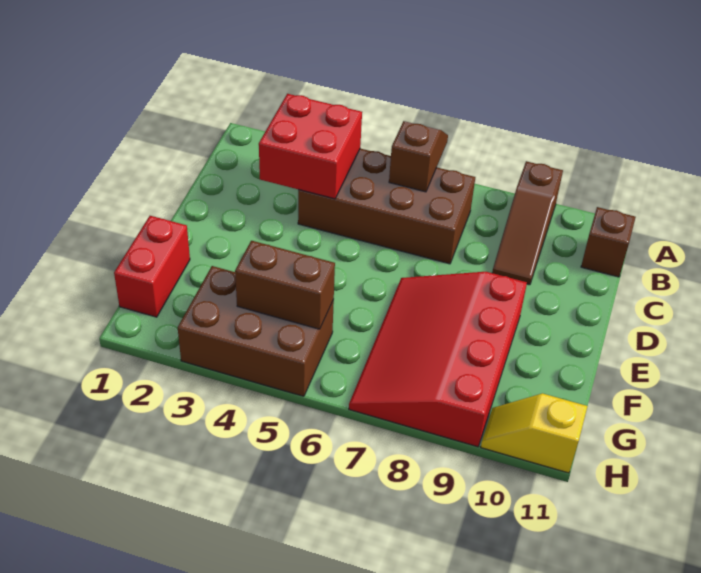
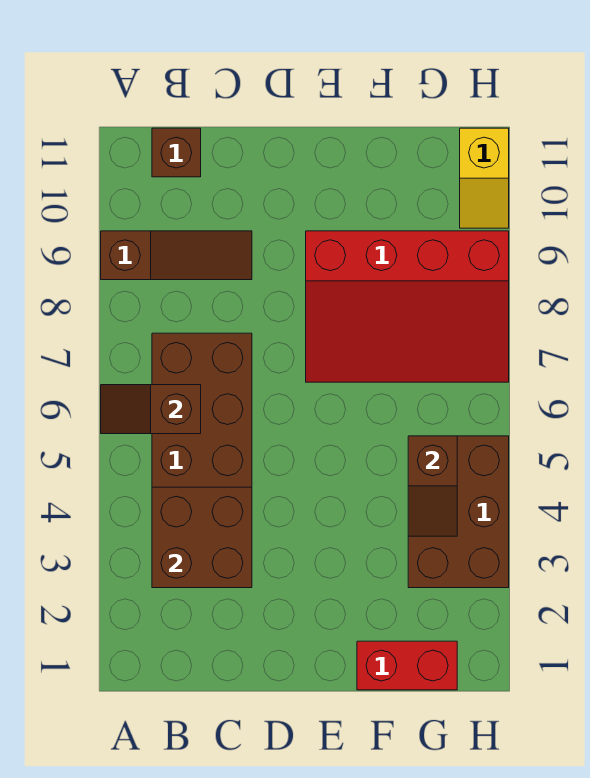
red 2x2 brick [259,94,362,199] -> brown 2x2 brick [152,487,252,588]
brown 1x2 brick [235,241,335,329] -> brown 1x2 slope [408,436,457,536]

